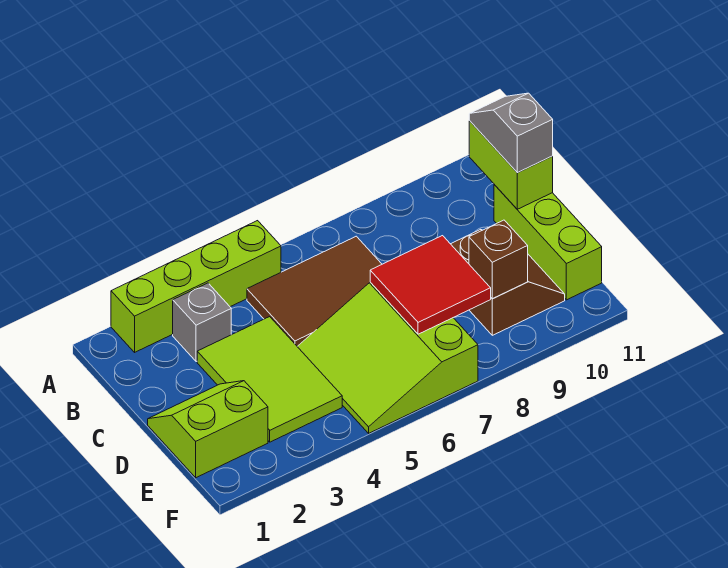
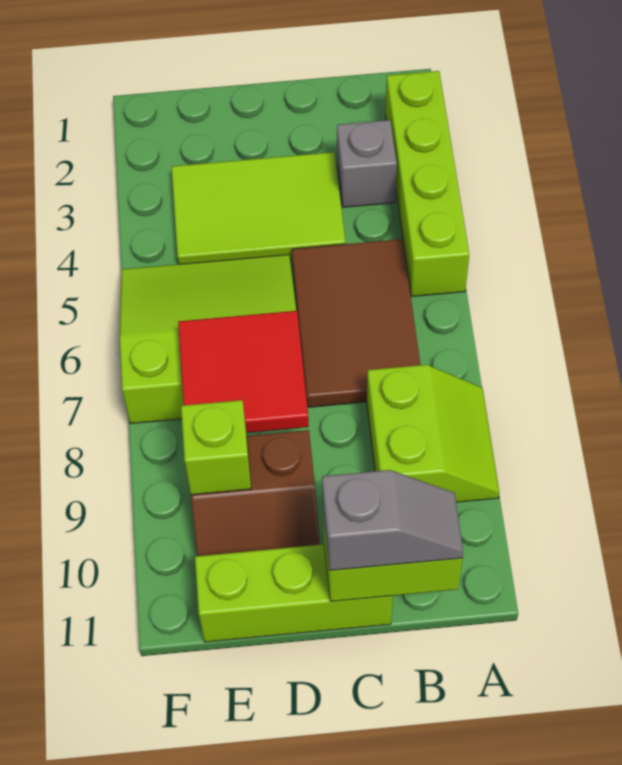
lime 2x2 slope [148,381,268,478] -> lime 2x2 slope moved to [367,365,499,502]
brown 1x1 brick [469,220,528,299] -> lime 1x1 brick [181,400,251,495]

